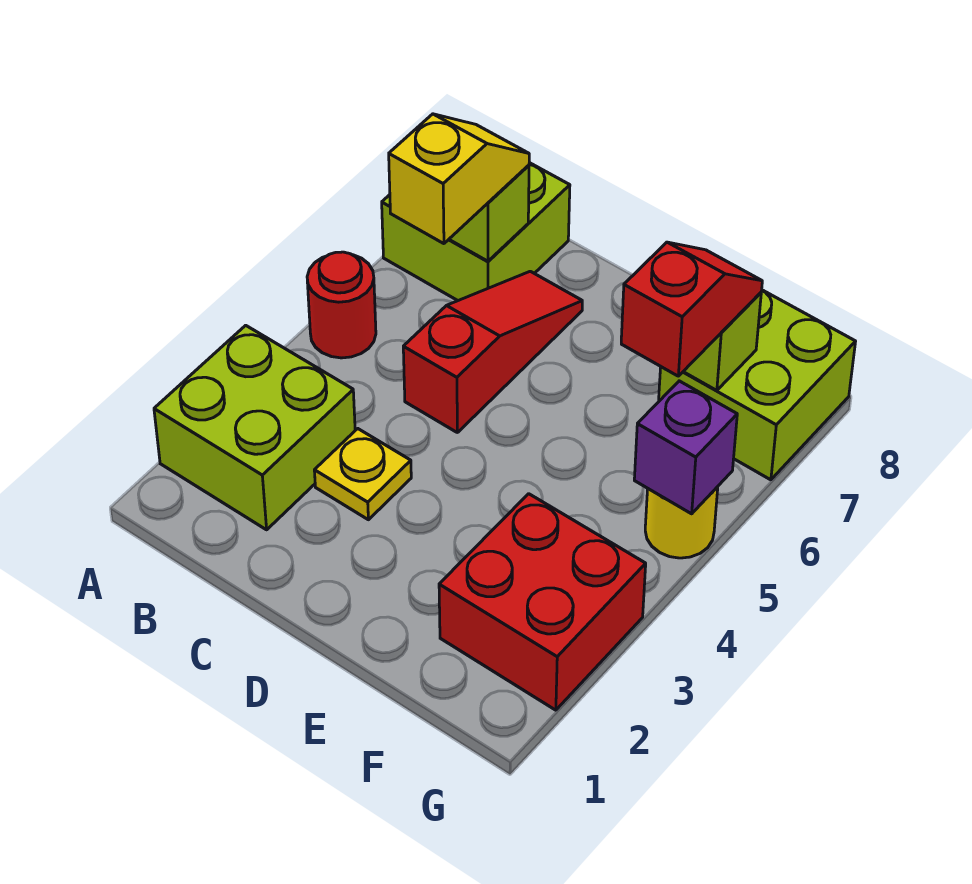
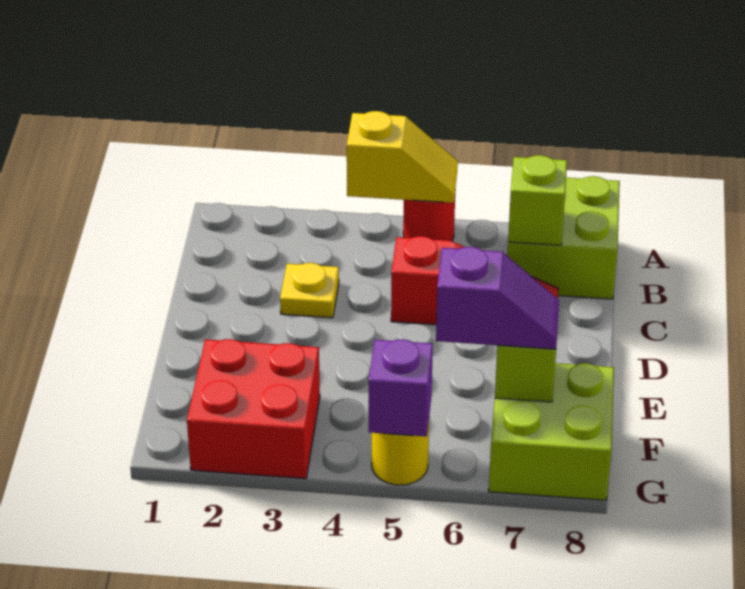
lime 2x2 brick [154,325,355,530] -> none
yellow 1x2 slope [389,114,529,244] -> yellow 1x2 slope moved to [347,111,458,203]
red 1x2 slope [621,242,762,376] -> purple 1x2 slope [436,247,559,349]

